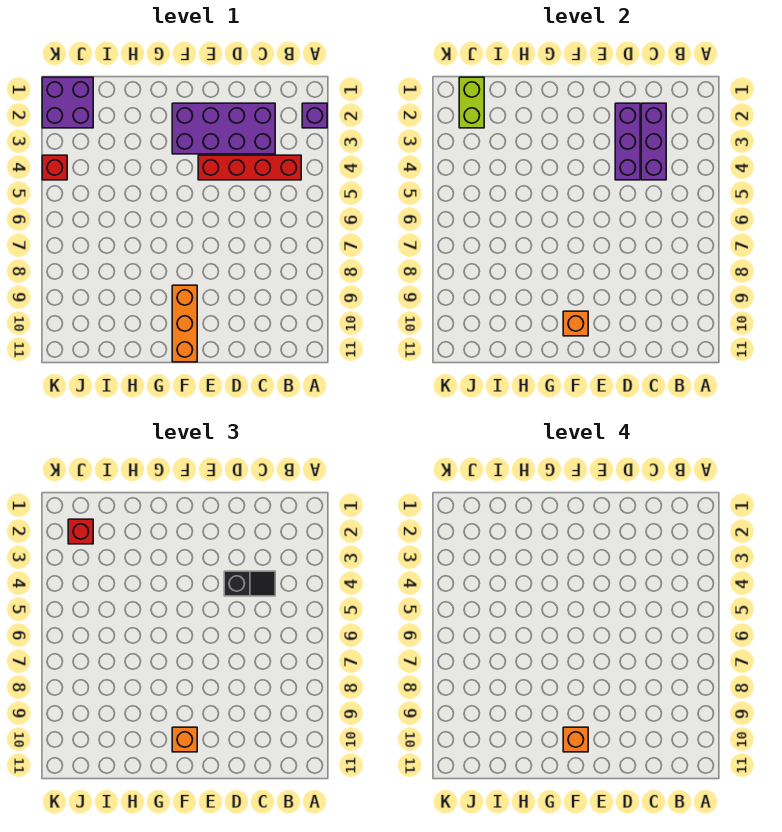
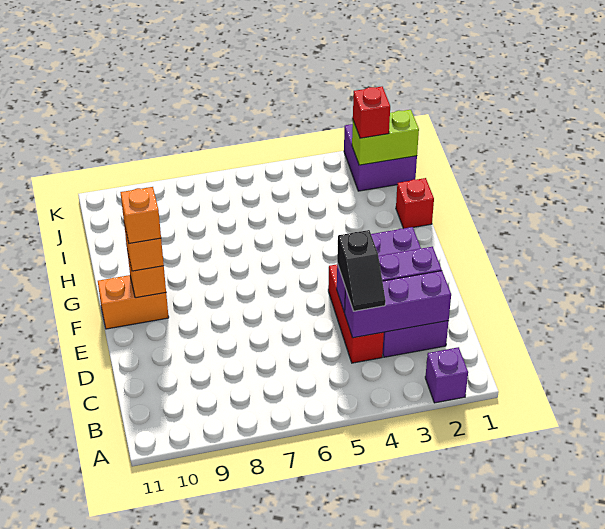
red 1x4 brick [198,155,301,180] -> red 1x3 brick [328,264,384,363]
orange 1x3 brick [172,285,197,362] -> orange 1x2 brick [98,275,169,329]
red 1x1 brick [42,155,67,180] -> red 1x1 brick moved to [396,178,434,228]

